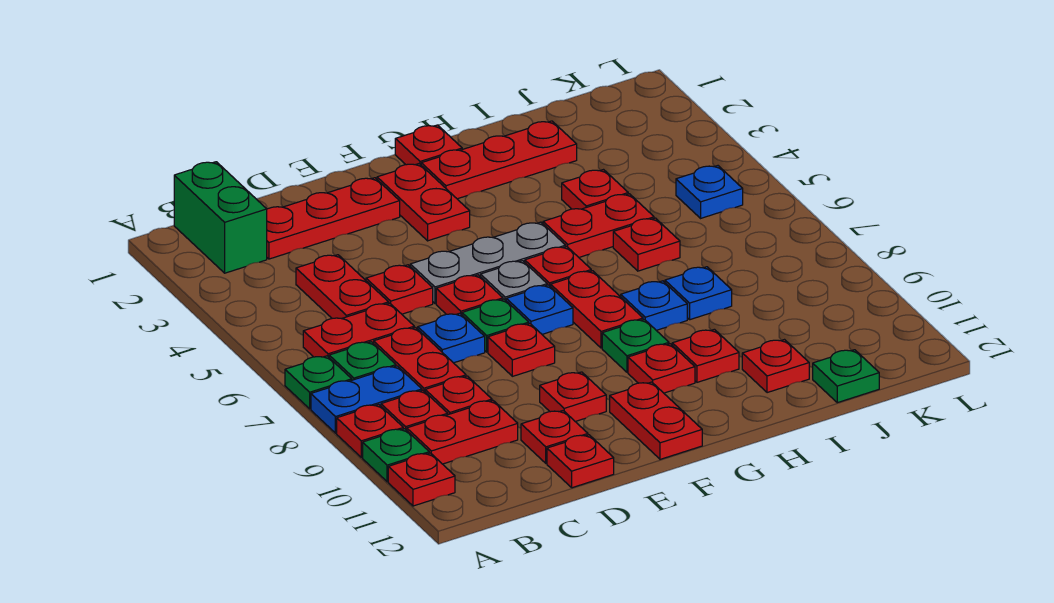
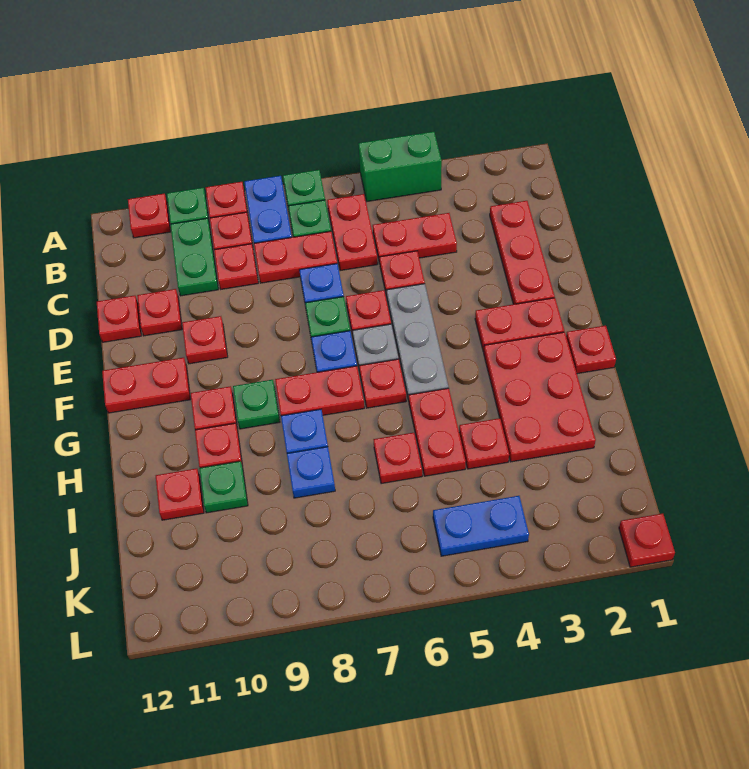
green 1x2 brick [174,162,267,273] -> green 1x2 brick moved to [358,132,442,201]
red 1x2 plate [407,400,518,464] -> green 1x2 plate [170,218,218,296]
red 1x1 plate [488,323,555,376] -> red 1x1 plate moved to [619,514,675,567]
red 1x3 plate [421,121,577,199] -> red 2x3 plate [484,332,596,462]
green 1x1 plate [813,350,879,403] -> green 1x1 plate moved to [199,461,248,513]
blue 1x1 plate [676,166,743,218] -> blue 1x2 plate [433,496,529,556]

